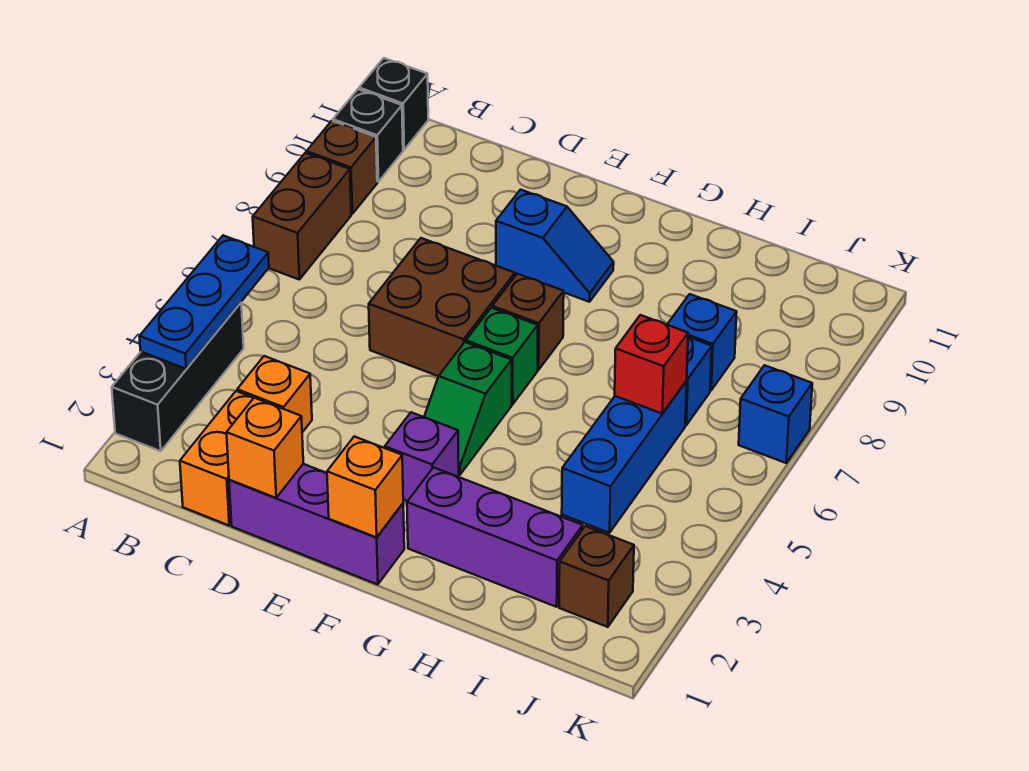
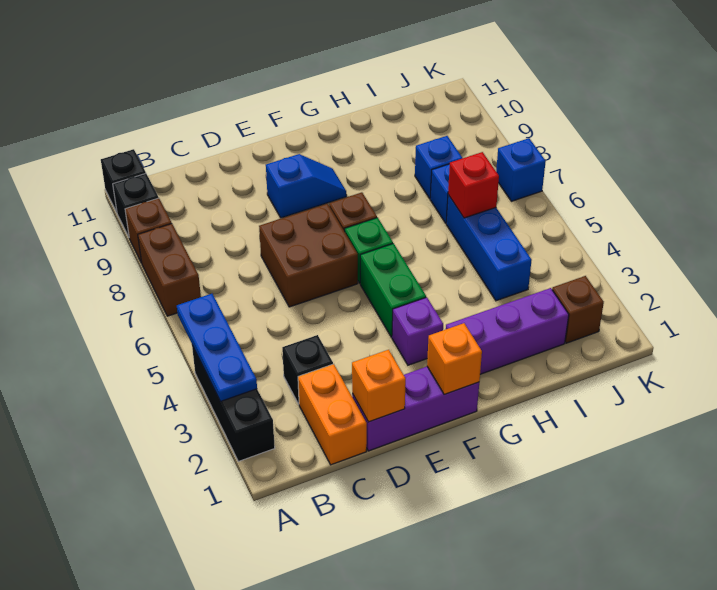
orange 1x1 brick [237,356,312,432] -> black 1x1 brick [282,335,333,404]
green 1x2 slope [424,342,512,475] -> green 1x2 brick [360,243,426,337]

